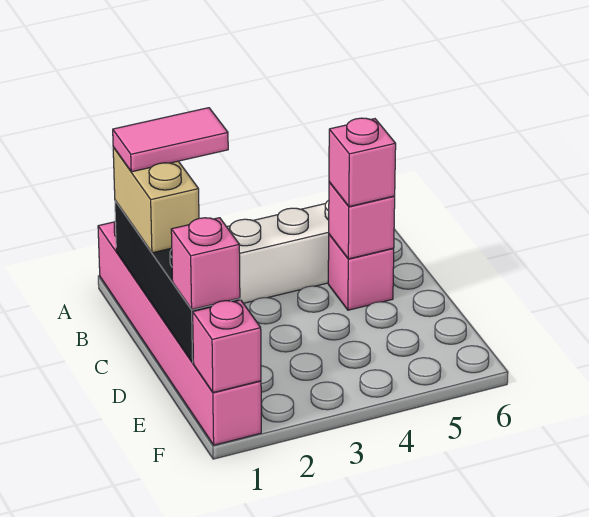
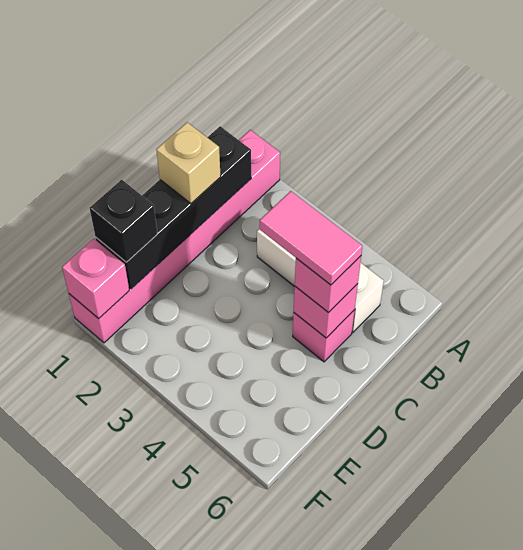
tan 1x2 brick [113,147,199,253] -> tan 1x1 brick [156,122,221,204]
pink 1x2 tile [113,108,228,172] -> pink 1x2 tile moved to [260,191,362,285]
pink 1x1 brick [171,218,240,309] -> black 1x1 brick [90,180,157,262]

